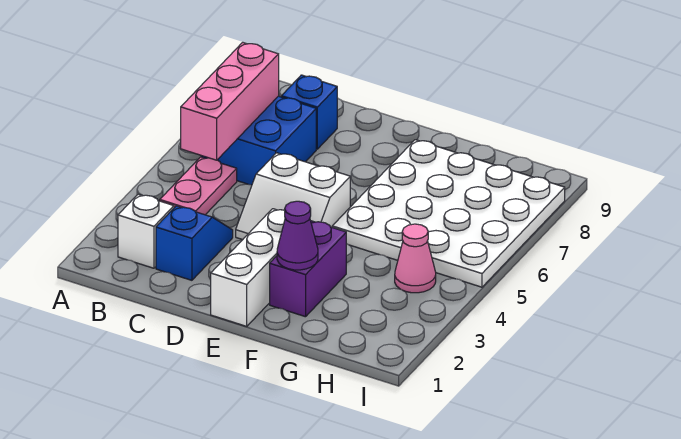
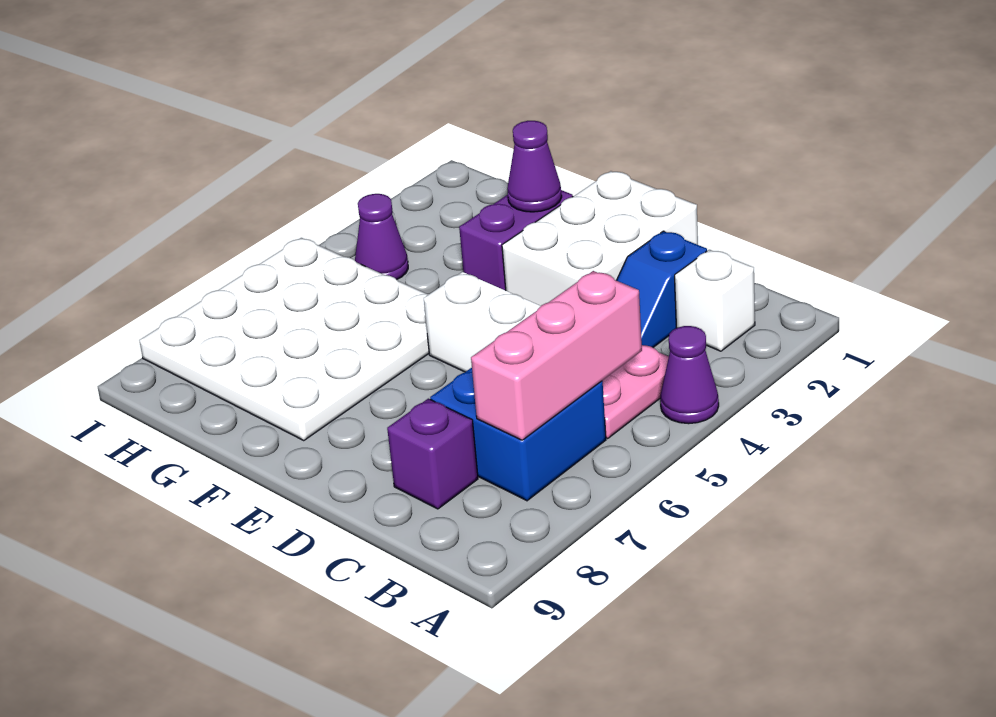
none -> purple 1x1 cone [660,326,719,424]
blue 1x1 brick [281,75,337,149] -> purple 1x1 brick [387,399,478,509]
white 1x3 brick [211,209,285,326] -> white 2x3 brick [502,171,698,306]
pink 1x1 cone [395,224,436,293] -> purple 1x1 cone [355,194,408,280]

